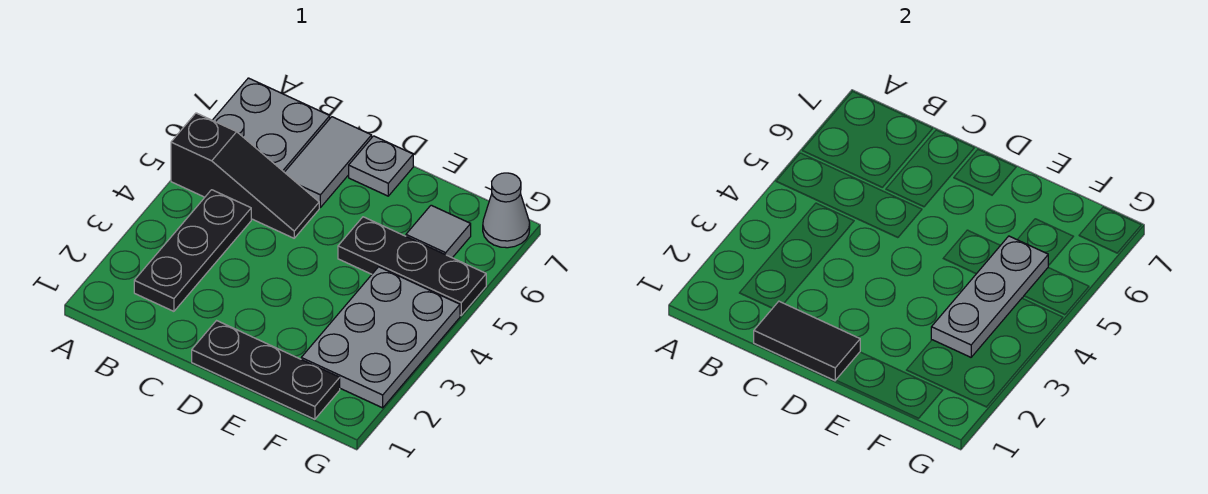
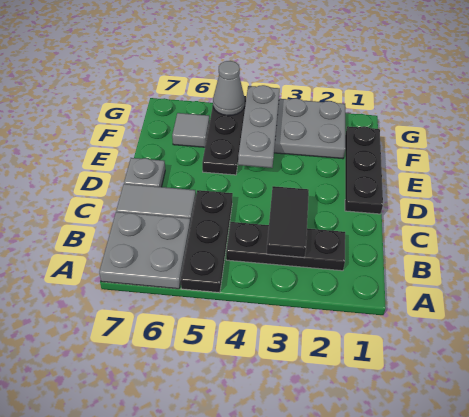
black 1x3 slope [171,113,319,238] -> black 1x3 plate [181,190,233,293]
black 1x2 tile [754,301,860,381] -> black 1x2 tile moved to [266,186,309,257]
grey 1x3 plate [931,236,1048,357] -> grey 1x3 plate turned to [238,85,280,168]
grey 1x1 cone [483,173,530,248] -> grey 1x1 cone moved to [213,61,245,115]

